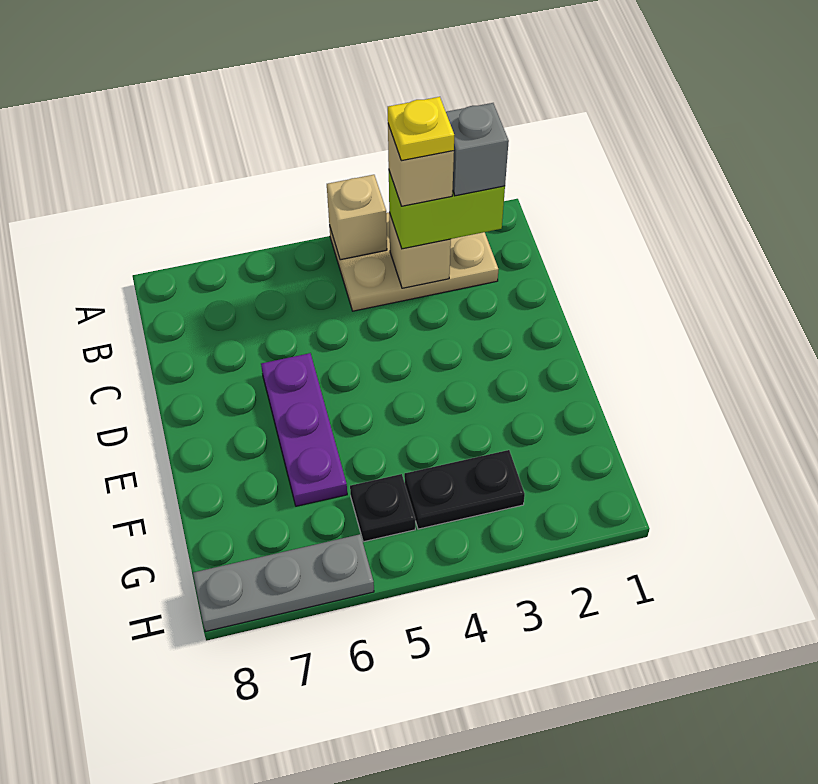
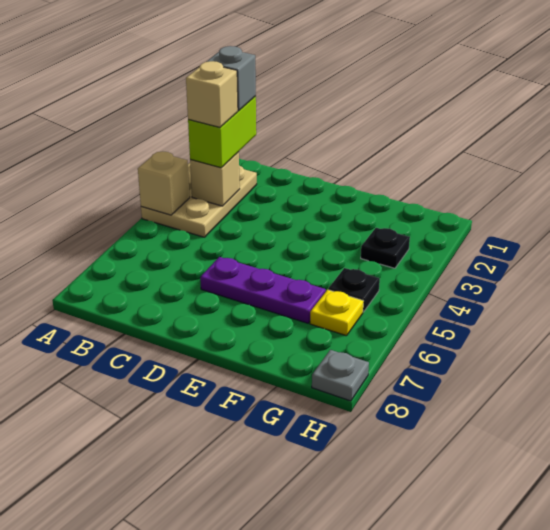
yellow 1x1 plate [388,97,454,161] -> yellow 1x1 plate moved to [310,290,364,336]
black 1x2 plate [404,450,525,529] -> black 1x1 plate [361,228,410,268]
grey 1x3 plate [193,534,374,632] -> grey 1x1 plate [312,350,369,401]

